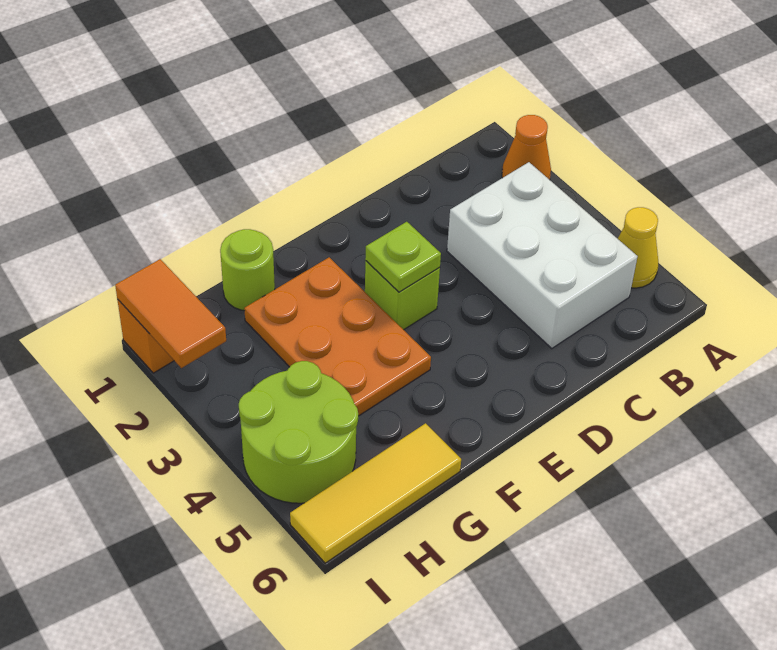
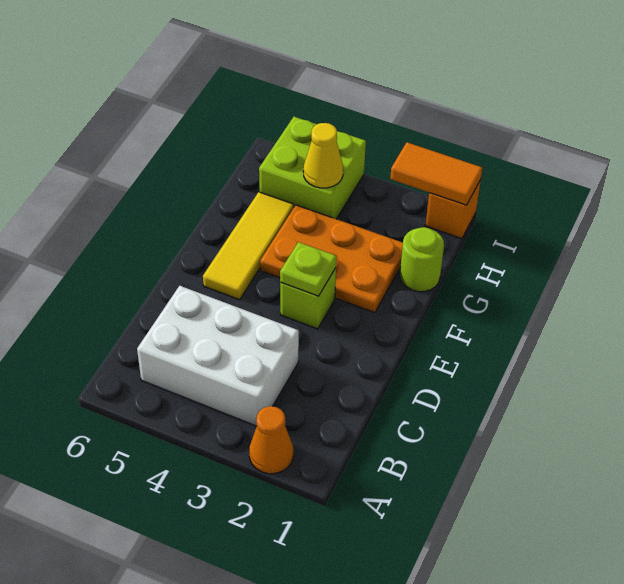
yellow 1x1 cone [618,207,658,288] -> yellow 1x1 cone moved to [303,123,343,188]
yellow 1x3 tile [290,423,461,563] -> yellow 1x3 tile moved to [203,192,294,300]
lime 2x2 round brick [239,361,358,503] -> lime 2x2 brick [259,117,366,219]

